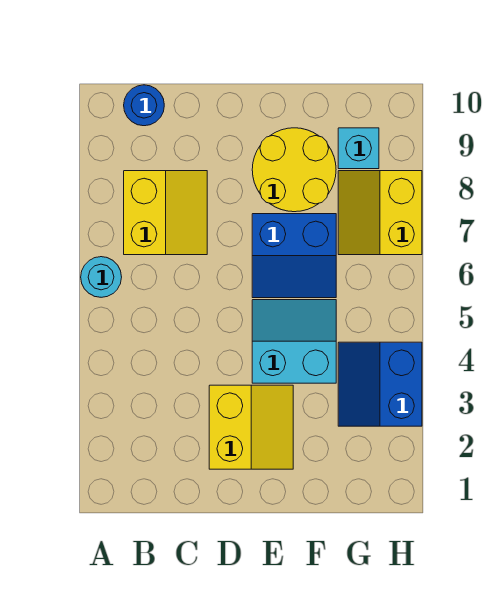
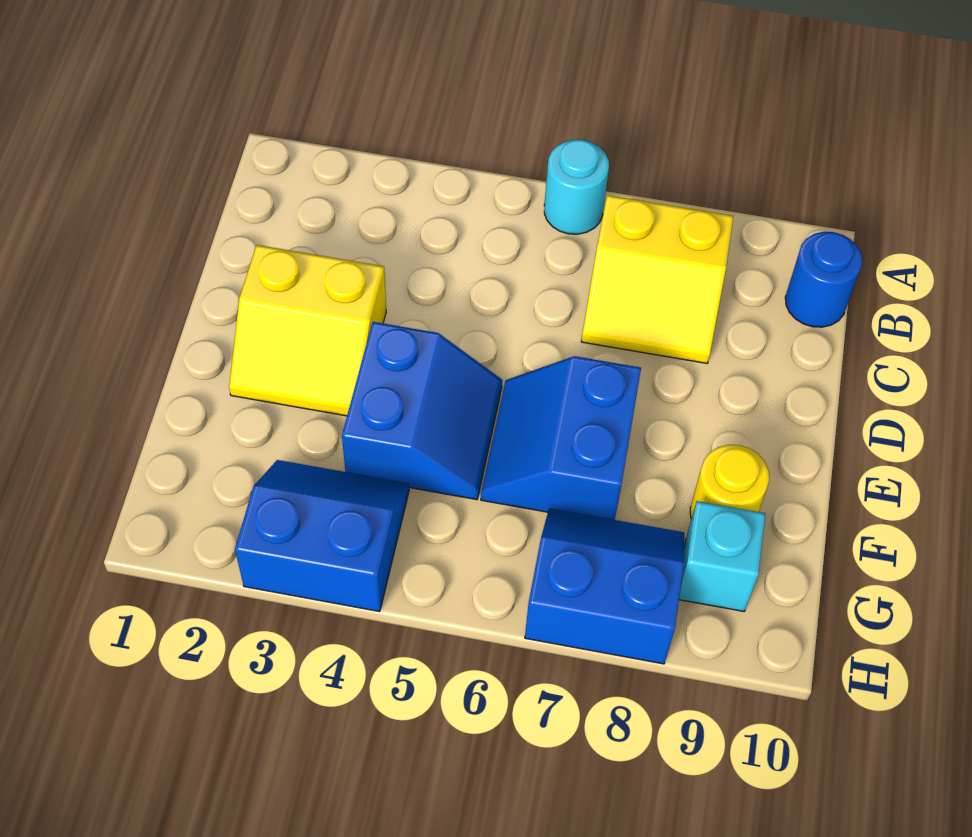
cyan 2x2 slope [252,300,336,383] -> blue 2x2 slope [342,322,502,500]
yellow 2x2 round brick [252,128,336,212] -> yellow 1x1 round brick [690,445,769,519]
yellow 2x2 slope [338,171,422,255] -> blue 2x2 slope [525,508,684,664]

